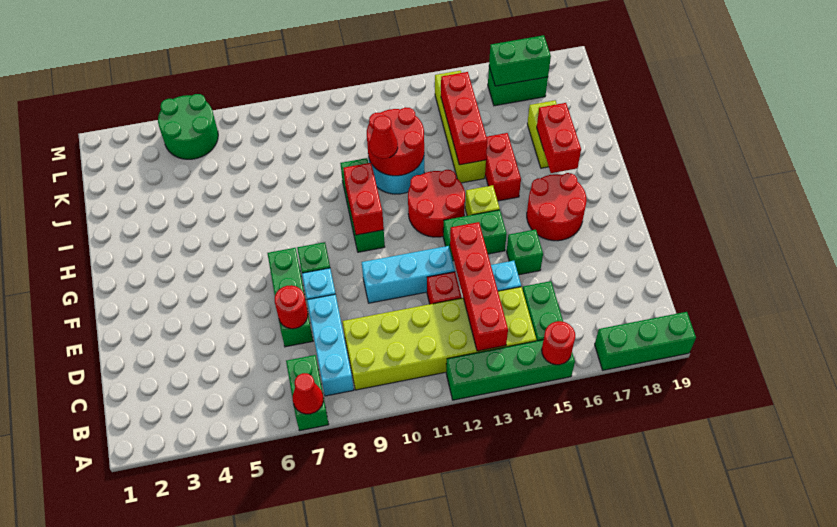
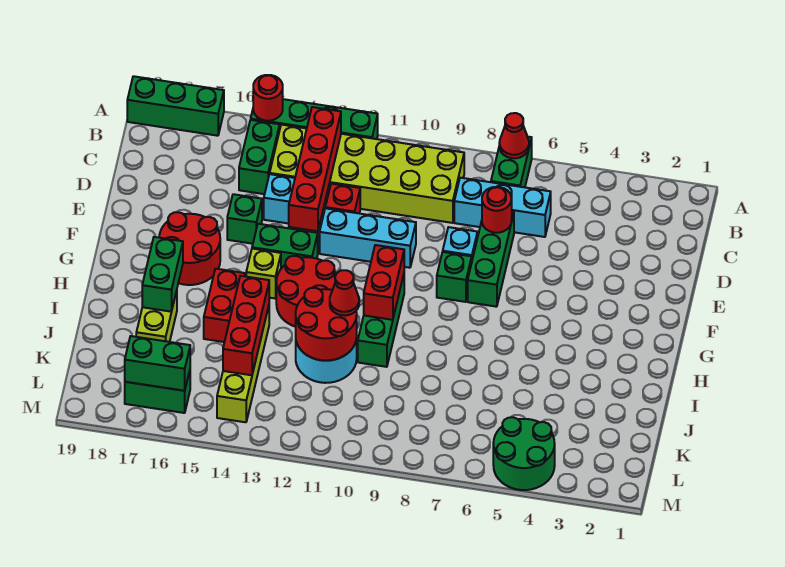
cyan 1x3 brick [307,294,354,396] -> cyan 1x3 brick turned to [454,178,551,237]
red 1x2 brick [537,103,581,173] -> green 1x2 brick [142,237,183,312]

